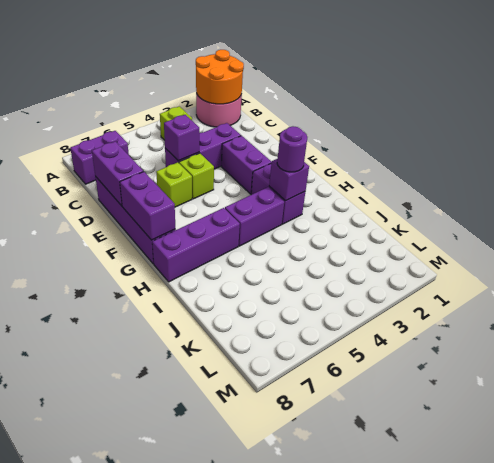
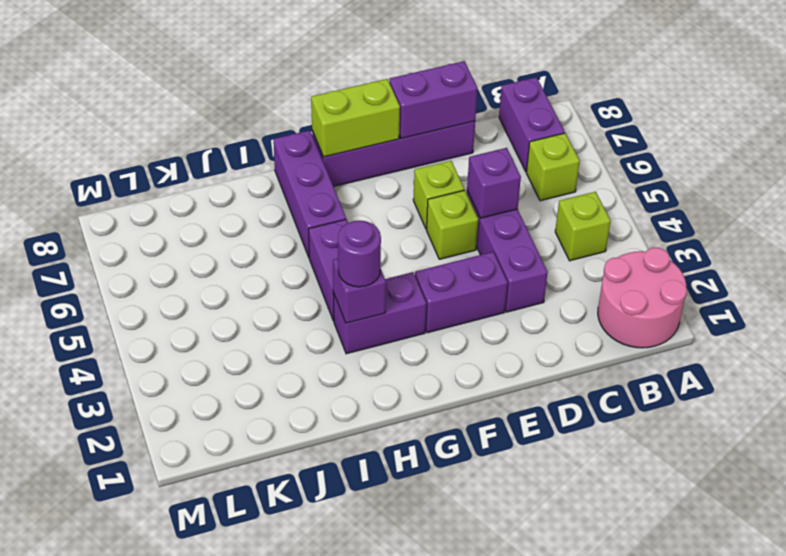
orange 2x2 round brick [196,50,244,104] -> none
none -> lime 1x1 brick [526,133,580,201]
purple 1x2 brick [120,172,175,240] -> lime 1x2 brick [311,79,400,157]

